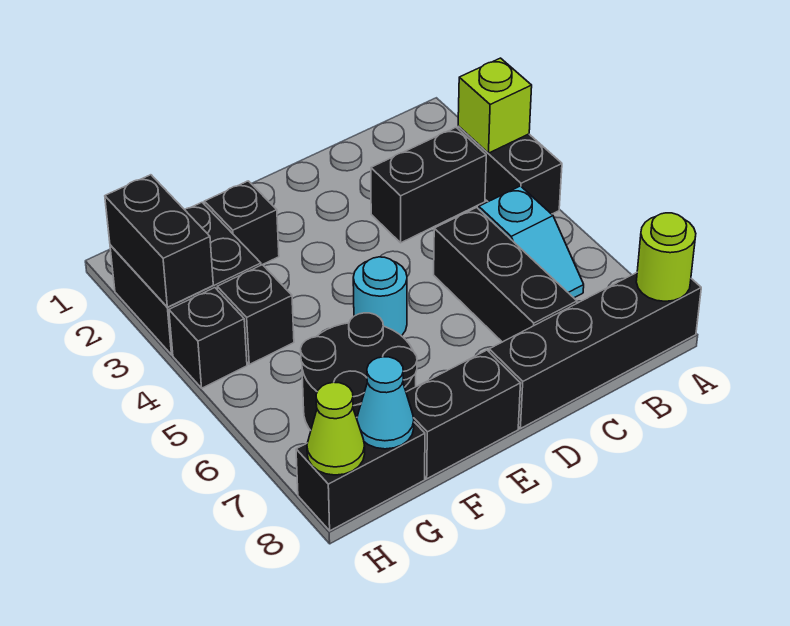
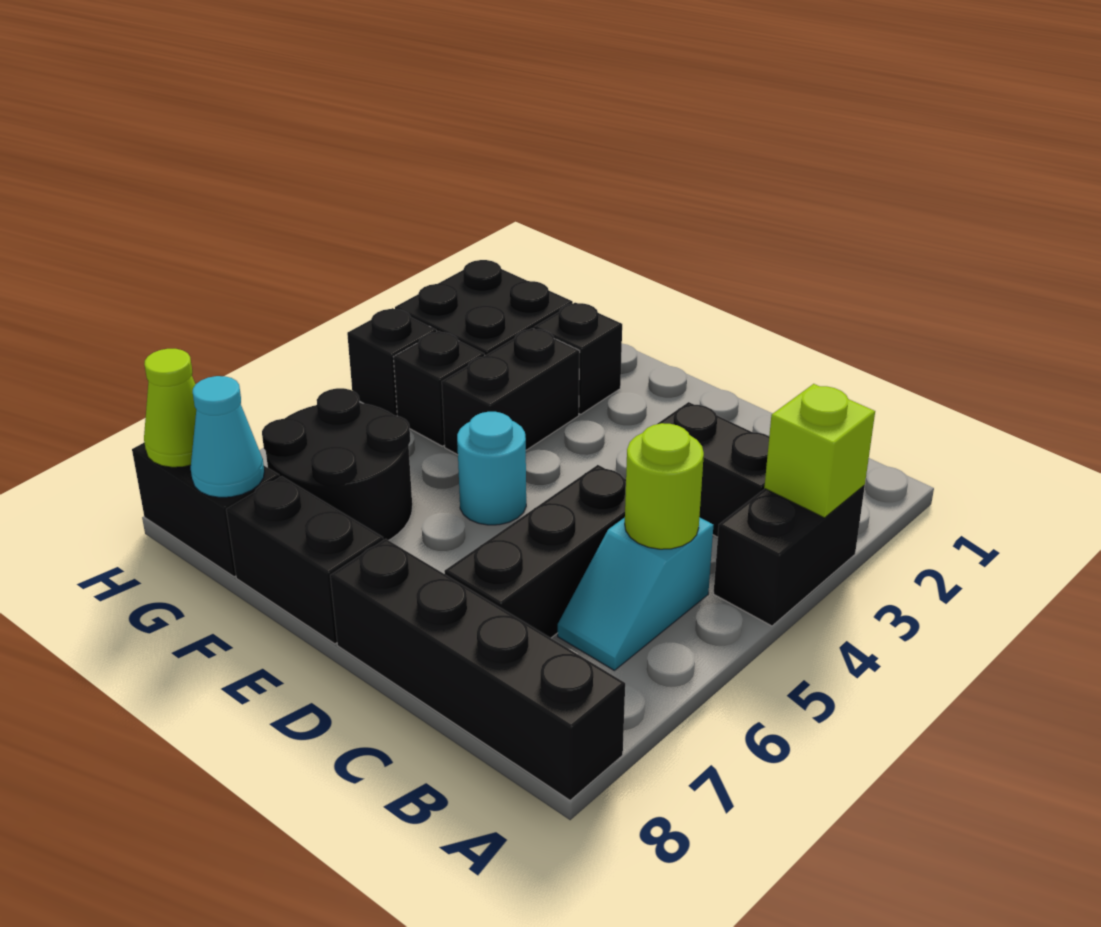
lime 1x1 round brick [636,213,696,301] -> lime 1x1 round brick moved to [625,423,704,549]
black 1x2 brick [105,175,213,307] -> black 1x2 brick moved to [442,328,580,455]

